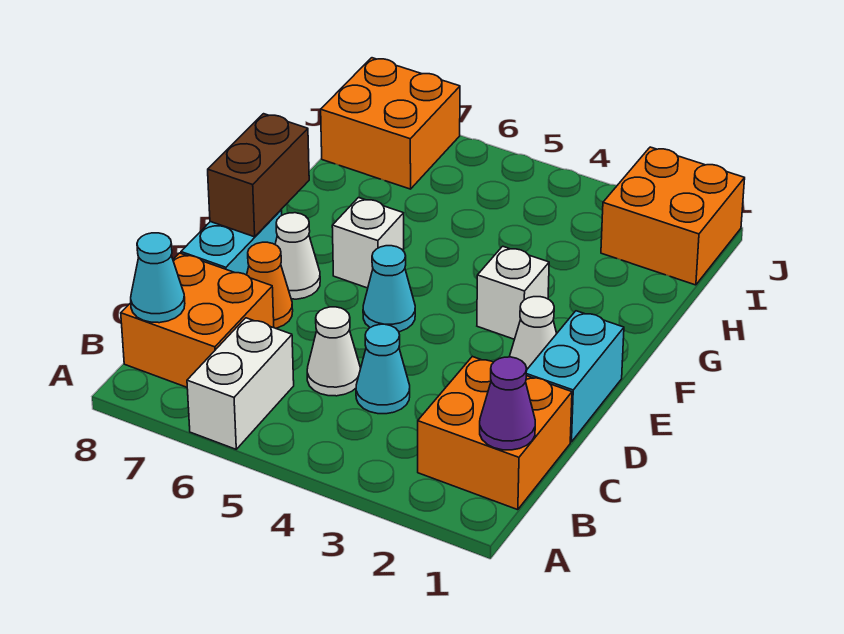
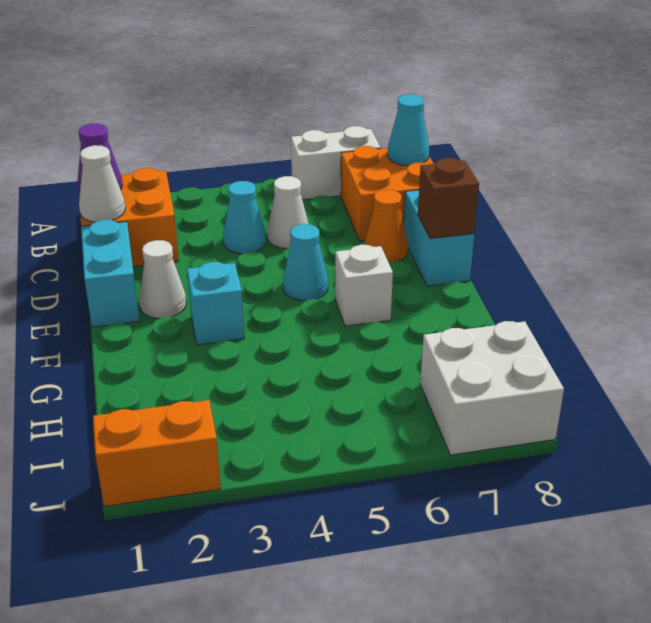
white 1x2 brick [187,318,294,449] -> white 1x2 brick turned to [291,126,381,200]
white 1x1 cone [275,213,320,299] -> white 1x1 cone moved to [79,145,125,222]
brown 1x2 brick [208,114,309,237] -> brown 1x1 brick [418,158,479,239]
white 1x1 brick [477,246,549,339] -> cyan 1x1 brick [187,262,244,345]
orange 2x2 brick [601,147,745,285] -> orange 1x2 brick [93,400,221,507]
orange 2x2 brick [321,58,460,189] -> white 2x2 brick [420,321,564,455]

